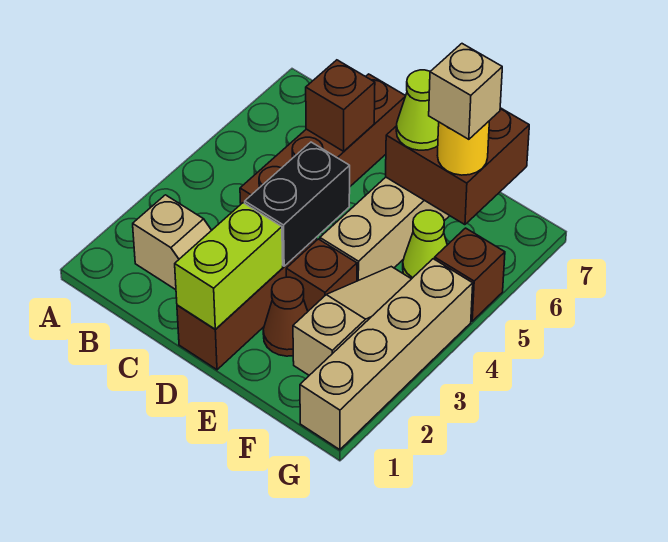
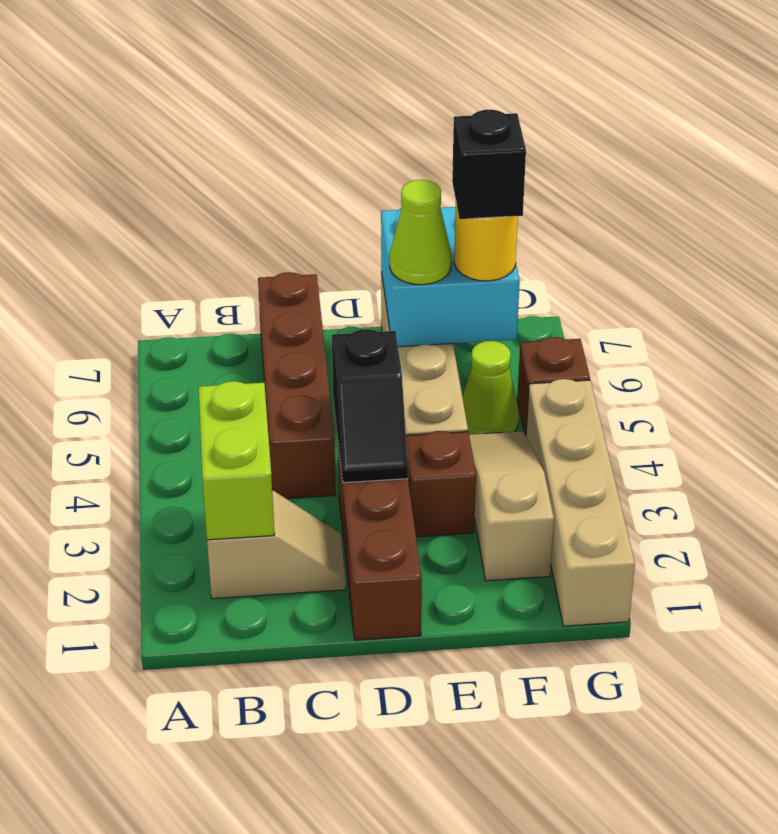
brown 1x1 brick [306,60,375,151] -> none
lime 1x2 brick [175,203,283,329] -> lime 1x2 brick moved to [199,381,274,540]
black 1x2 brick [245,142,350,266] -> black 1x2 slope [332,329,408,483]
brown 1x1 cone [263,277,308,356] -> none
brown 2x2 brick [386,108,529,225] -> cyan 2x2 brick [381,207,520,347]
tan 1x1 brick [429,44,502,139] -> black 1x1 brick [452,110,526,219]

